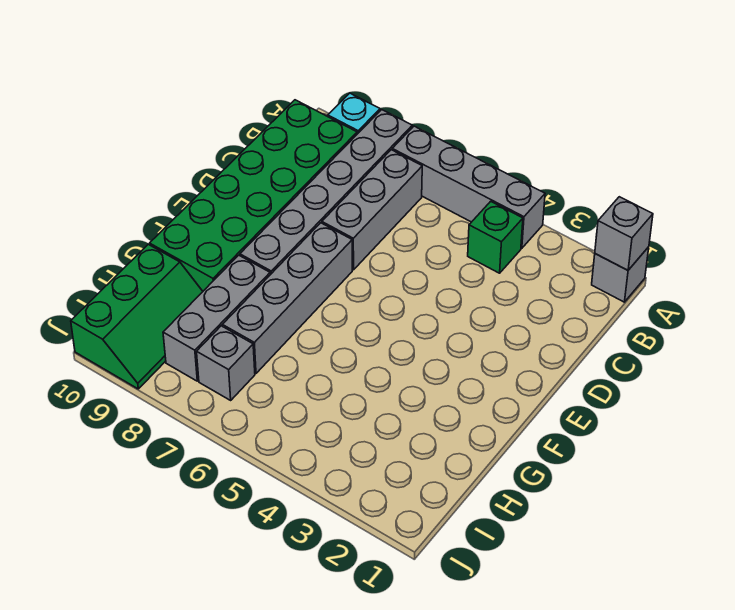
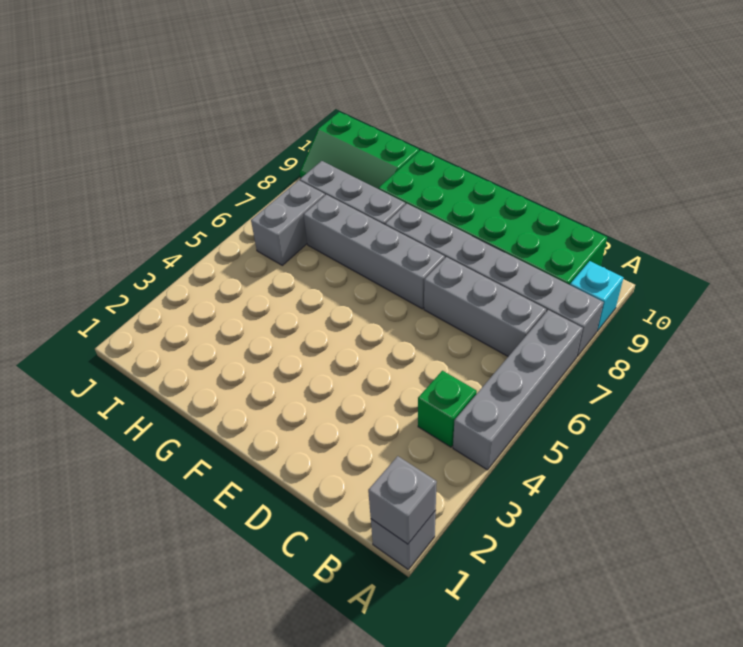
grey 1x1 brick [197,326,255,400] -> grey 1x2 brick [251,180,325,265]

